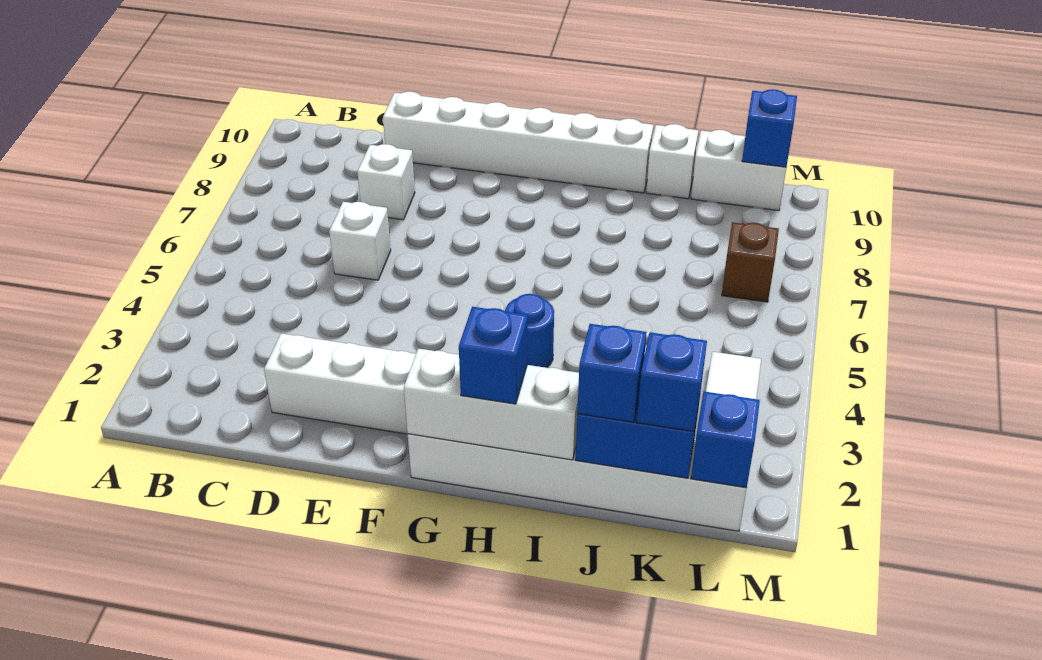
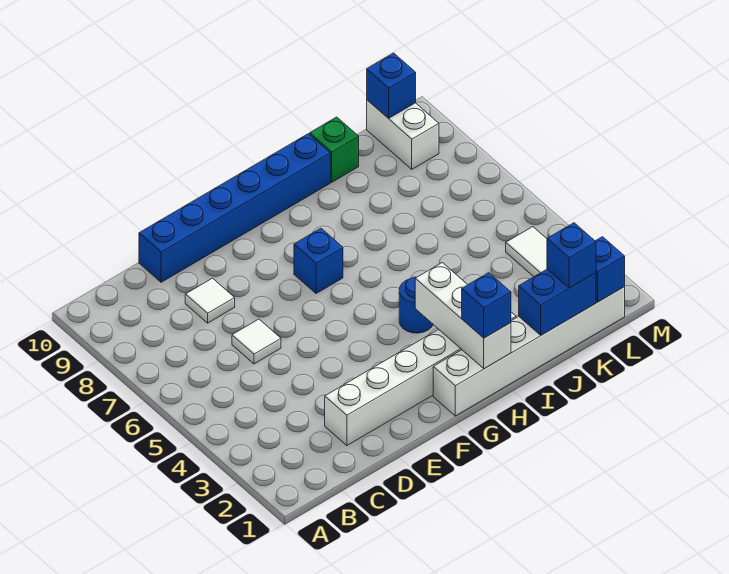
white 1x1 brick [329,202,391,280] -> white 1x1 tile [232,319,281,364]
white 1x1 brick [357,144,415,220] -> white 1x1 tile [185,278,235,323]
white 1x6 brick [383,92,653,193] -> blue 1x6 brick [139,134,330,282]
white 1x3 brick [404,348,579,460] -> white 1x3 brick turned to [415,263,511,369]
blue 1x1 brick [577,324,646,422] -> blue 1x1 brick moved to [294,228,343,294]
white 1x1 brick [646,124,698,199] -> green 1x1 brick [310,117,359,182]
white 1x2 brick [691,130,786,211] -> white 1x2 brick turned to [367,100,439,169]
brown 1x1 brick [722,222,779,302] -> none

